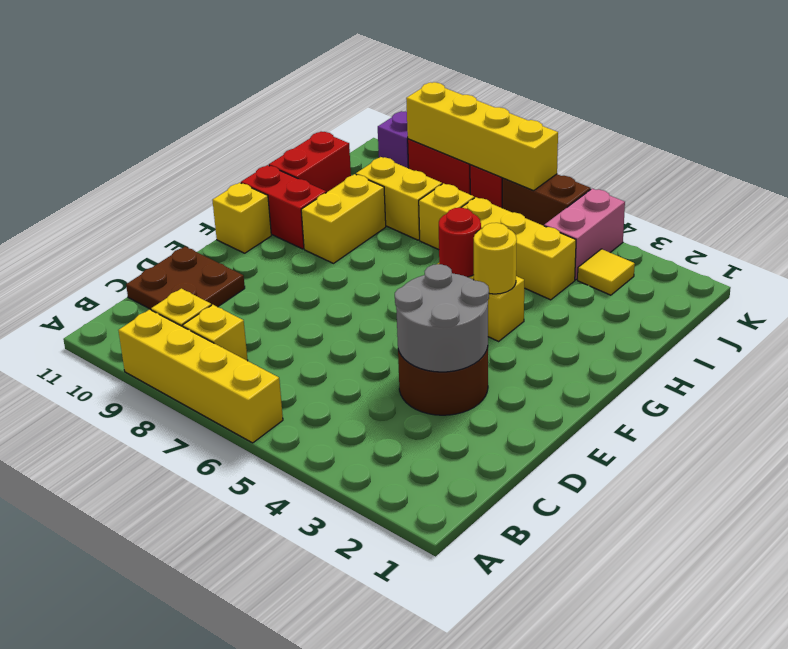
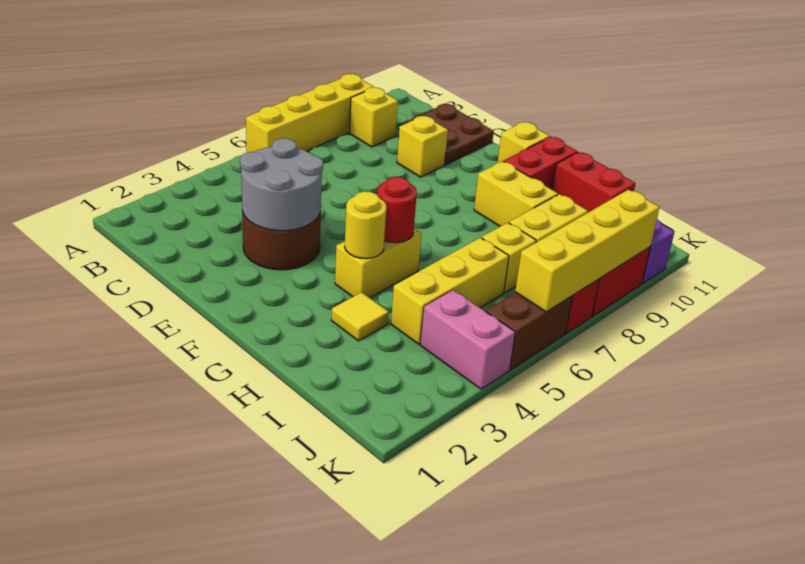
yellow 1x1 brick [183,305,248,361] -> yellow 1x1 brick moved to [397,116,448,177]
yellow 1x1 tile [578,249,635,295] -> yellow 1x1 tile moved to [331,292,389,341]

